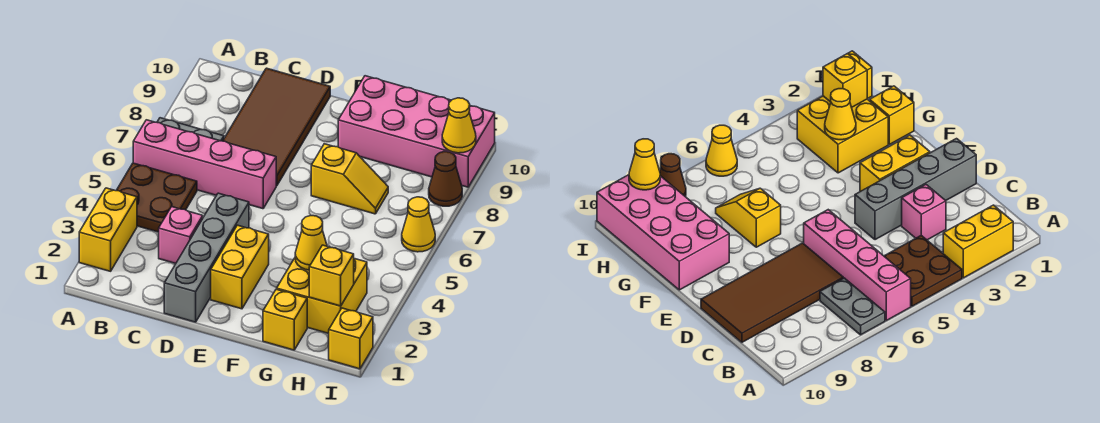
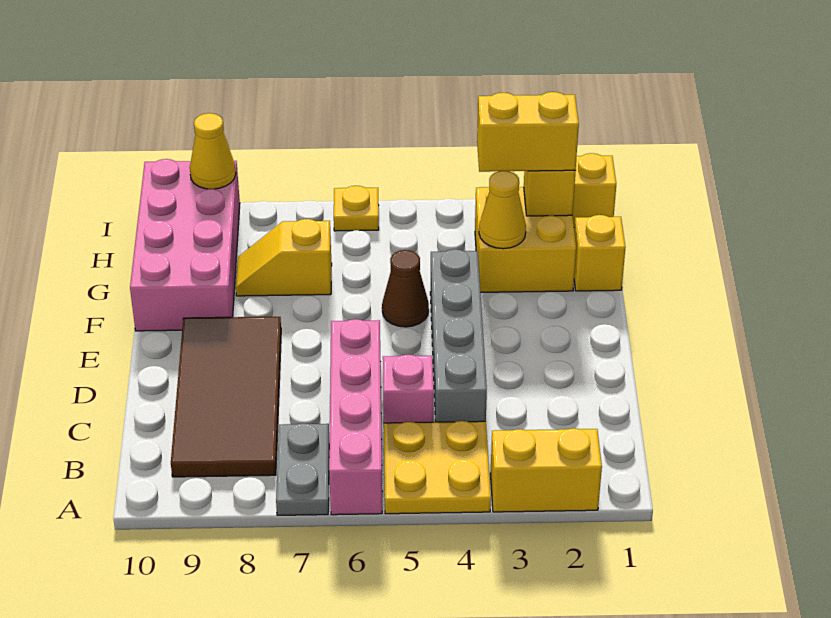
brown 2x2 plate [116,163,197,232] -> yellow 2x2 plate [384,421,491,514]
pink 1x1 brick [159,207,203,264] -> pink 1x1 brick moved to [383,355,434,423]
brown 2x4 tile [223,68,330,186] -> brown 2x4 tile turned to [171,317,281,477]
grey 1x4 brick [164,193,249,322] -> grey 1x4 brick turned to [430,249,487,422]
yellow 1x2 brick [211,225,269,309] -> yellow 1x2 brick moved to [477,92,579,172]
yellow 1x2 slope [311,144,388,214] -> yellow 1x2 slope turned to [236,219,332,296]
yellow 1x1 cone [402,197,435,252] -> yellow 1x1 plate [334,186,379,231]
brown 1x1 cone [429,152,462,206] -> brown 1x1 cone moved to [382,250,429,327]

